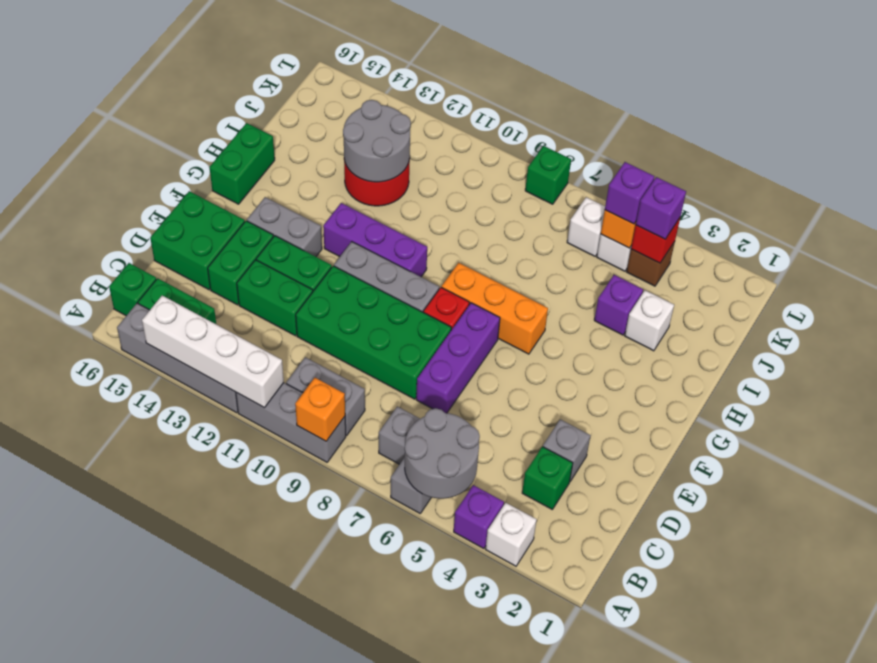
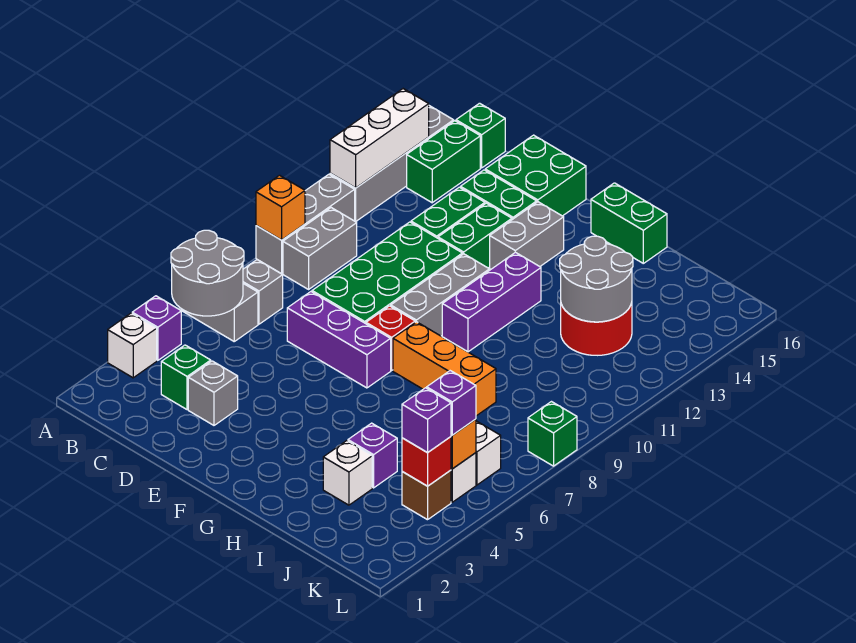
white 1x4 brick [142,296,284,408] -> white 1x3 brick [330,89,429,188]
orange 1x3 brick [442,263,548,354] -> orange 1x3 brick turned to [393,322,496,416]

